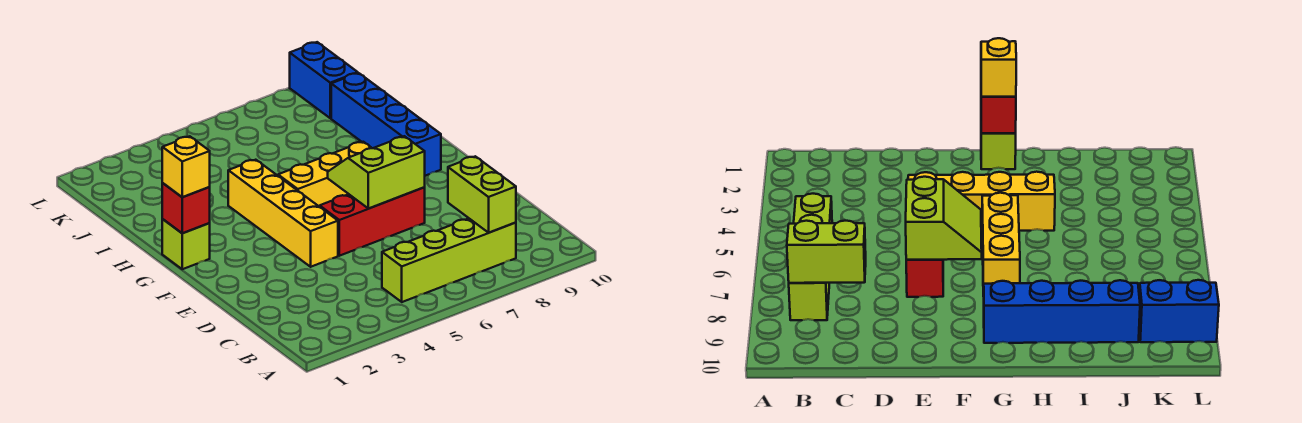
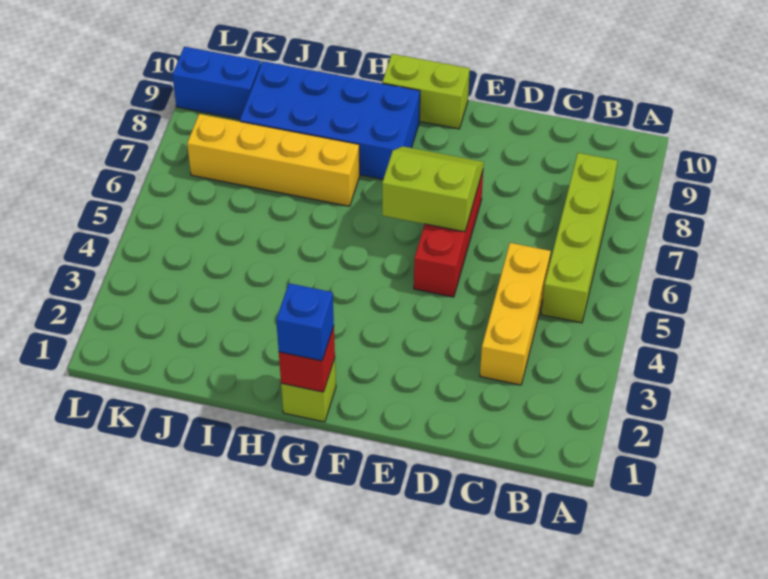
lime 1x2 brick [448,156,516,233] -> lime 1x2 brick moved to [382,54,470,129]
yellow 1x4 brick [228,160,338,267] -> yellow 1x4 brick moved to [187,114,360,206]
lime 2x2 slope [328,136,425,209] -> lime 2x2 slope turned to [382,146,484,232]
yellow 1x1 brick [162,136,210,197] -> blue 1x1 brick [276,283,334,361]
yellow 1x3 brick [278,142,371,207] -> yellow 1x3 brick moved to [480,243,551,385]
blue 1x4 brick [331,73,441,176] -> blue 2x4 brick [240,61,420,179]

